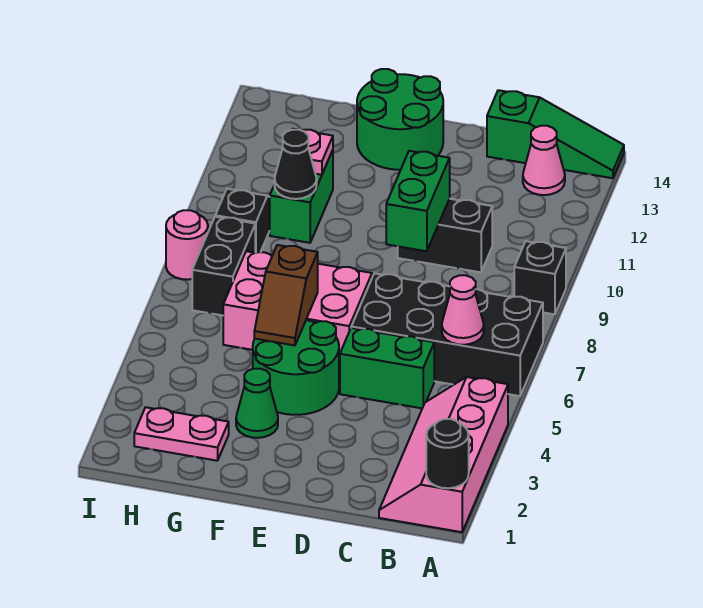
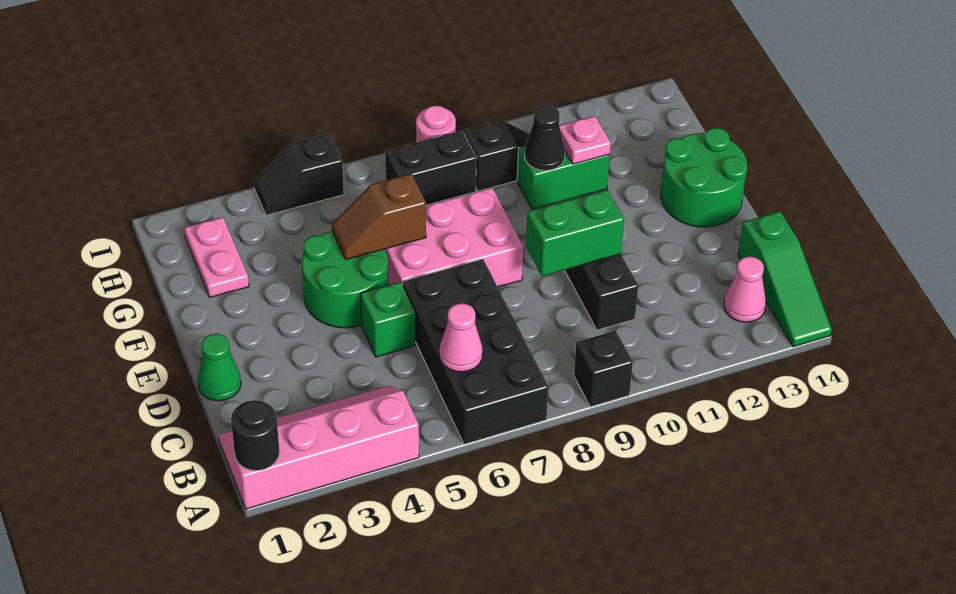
green 1x2 brick [340,328,434,408] -> green 1x1 brick [361,282,415,357]
pink 2x3 brick [223,251,372,365] -> pink 2x3 brick turned to [385,188,523,287]
green 1x1 cone [236,369,278,438] -> green 1x1 cone moved to [198,334,241,401]
none -> black 1x2 slope [254,133,344,215]

